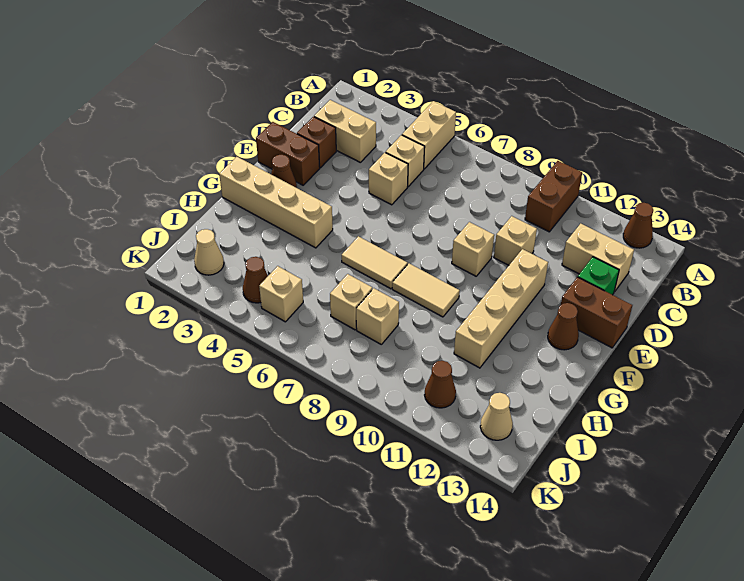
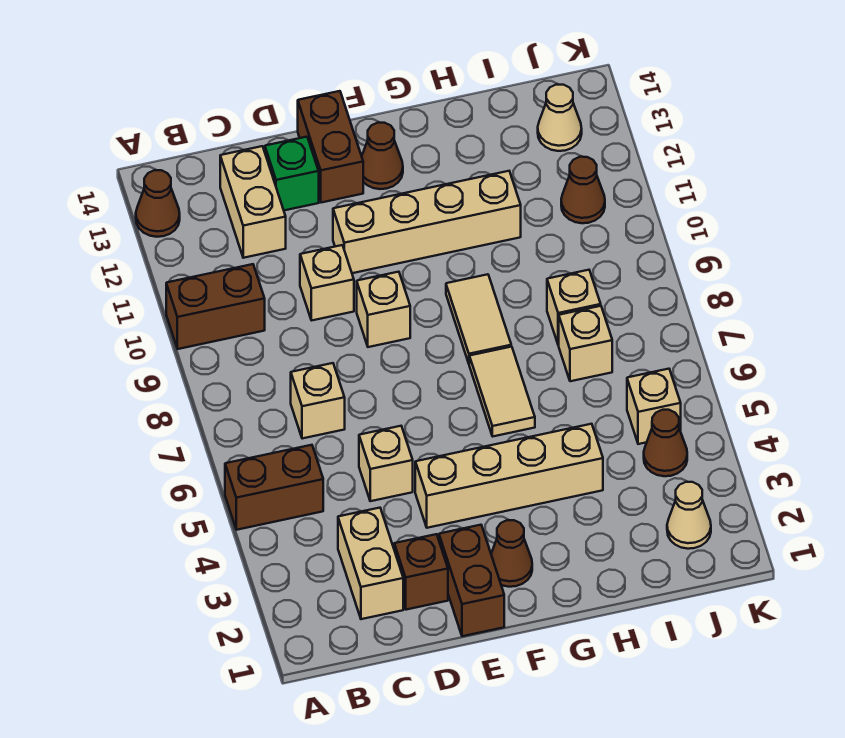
tan 1x2 brick [402,101,456,169] -> brown 1x2 brick [225,445,323,530]
tan 1x1 brick [386,135,425,187] -> tan 1x1 brick moved to [291,363,345,439]
tan 1x4 brick [219,157,333,248] -> tan 1x4 brick turned to [415,424,603,528]

